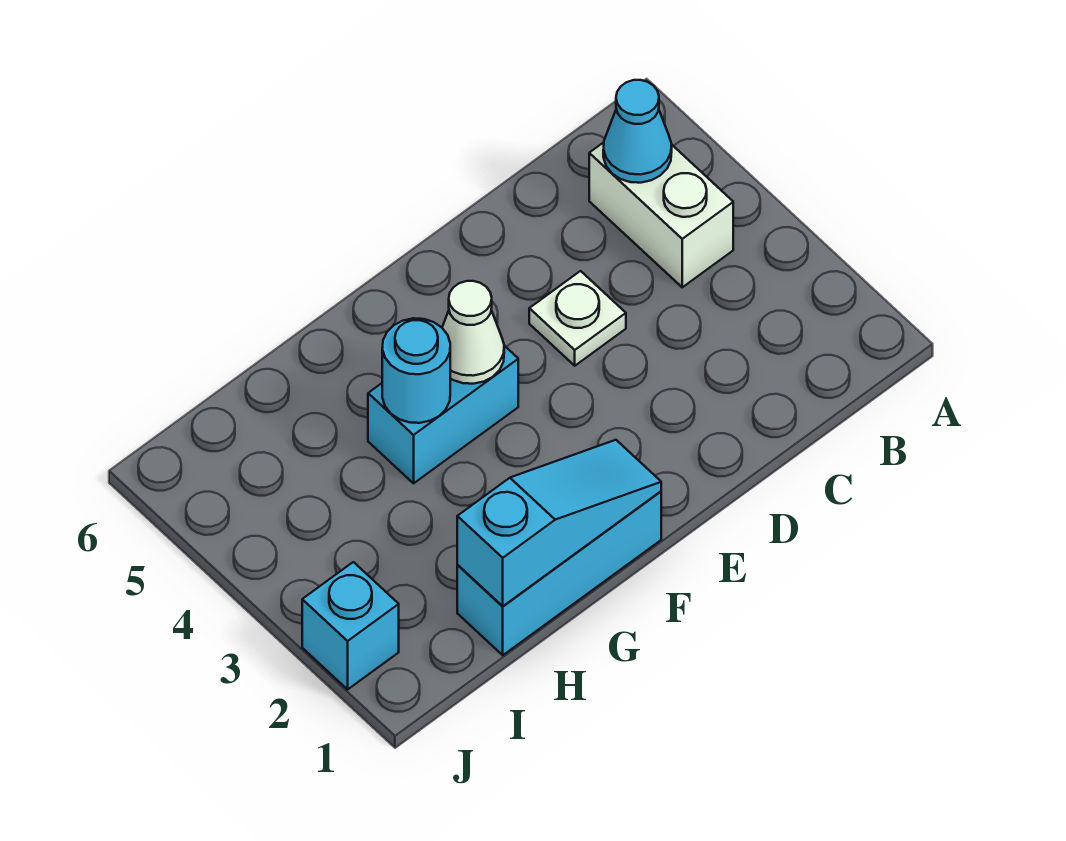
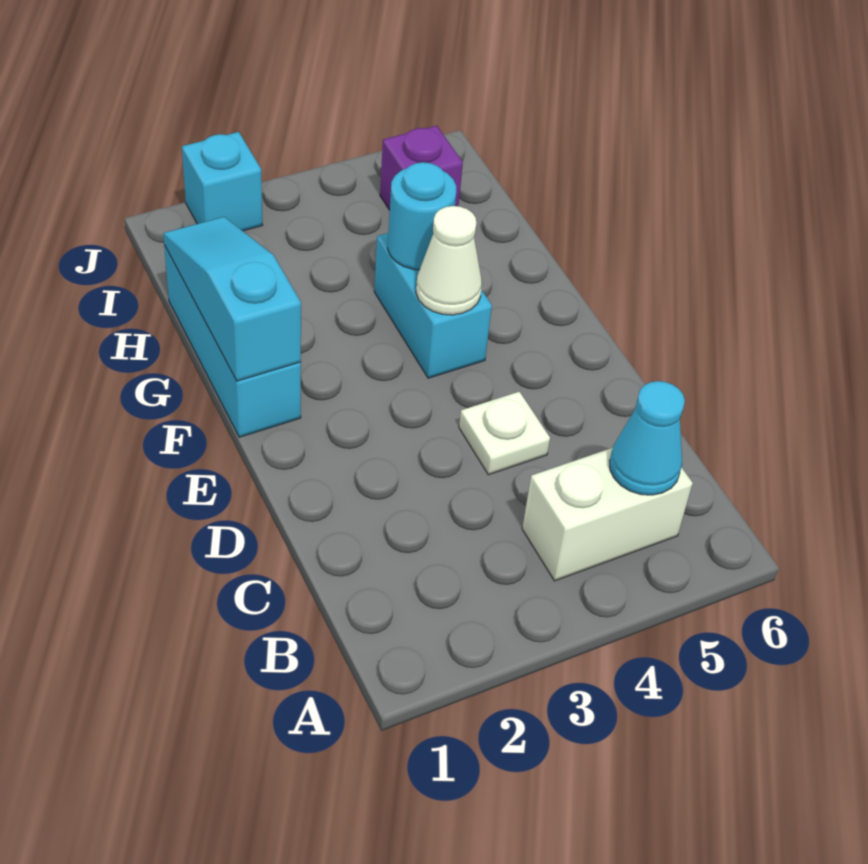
cyan 1x3 slope [457,440,661,606] -> cyan 1x3 slope turned to [163,217,301,381]
none -> purple 1x1 brick [380,126,463,210]

